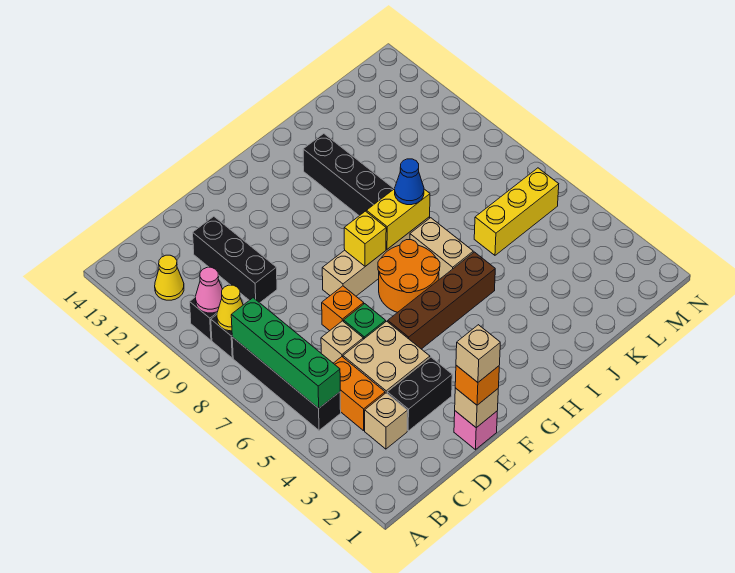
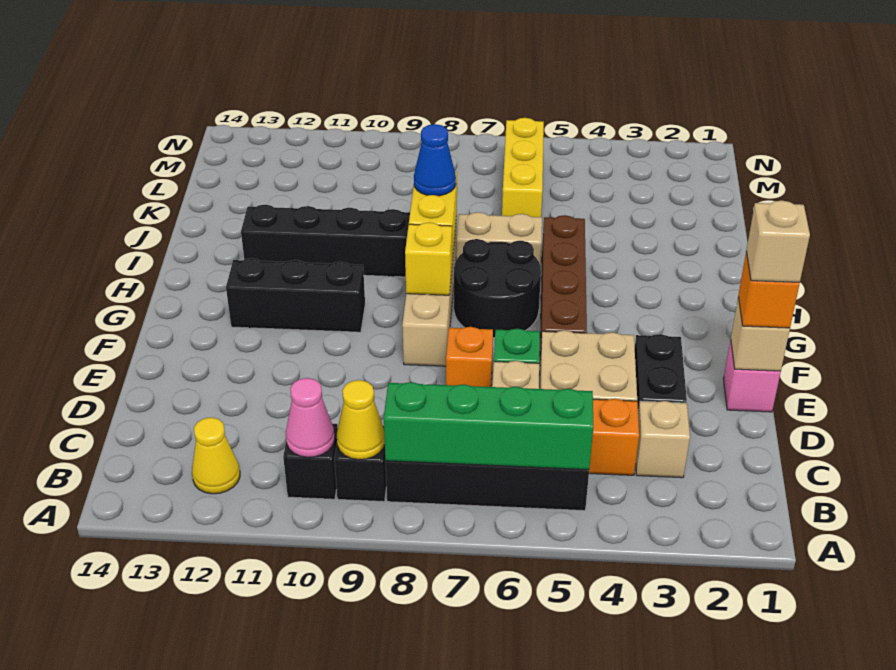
black 1x3 brick [193,216,277,303] -> black 1x3 brick moved to [226,258,365,332]
orange 2x2 round brick [378,240,440,312] -> black 2x2 round brick [454,239,541,338]

